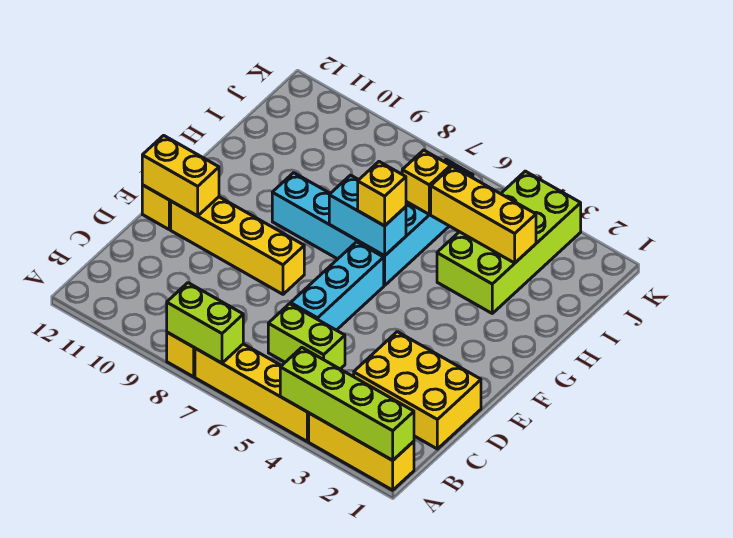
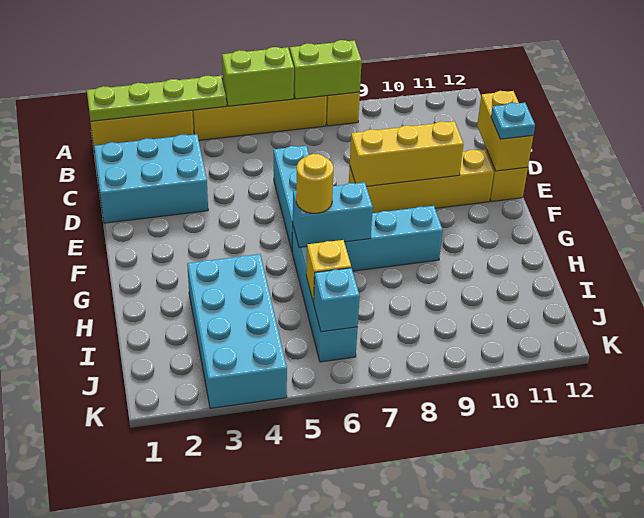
lime 1x4 brick [280,347,414,460] -> lime 1x4 plate [87,76,226,121]
yellow 2x3 brick [354,332,481,449] -> cyan 2x3 brick [94,134,208,223]
lime 1x2 brick [268,304,345,369] -> lime 1x2 brick moved to [222,47,294,106]
yellow 1x2 brick [142,135,219,216] -> yellow 1x2 brick turned to [477,91,533,171]
none -> cyan 1x1 plate [491,103,535,139]
yellow 1x1 brick [358,162,406,226] -> yellow 1x1 round brick [296,154,333,213]
lime 2x4 brick [437,171,581,313] -> cyan 2x4 brick [187,254,287,408]
yellow 1x3 brick [431,166,536,263] -> yellow 1x3 brick moved to [350,121,463,186]
none -> cyan 1x1 brick [313,268,360,332]

